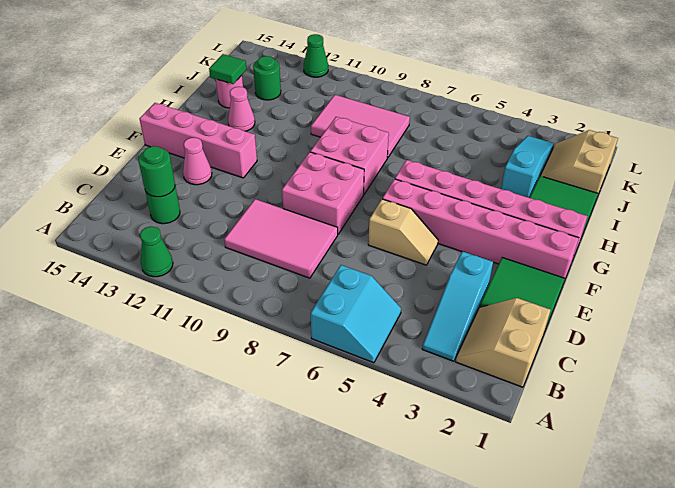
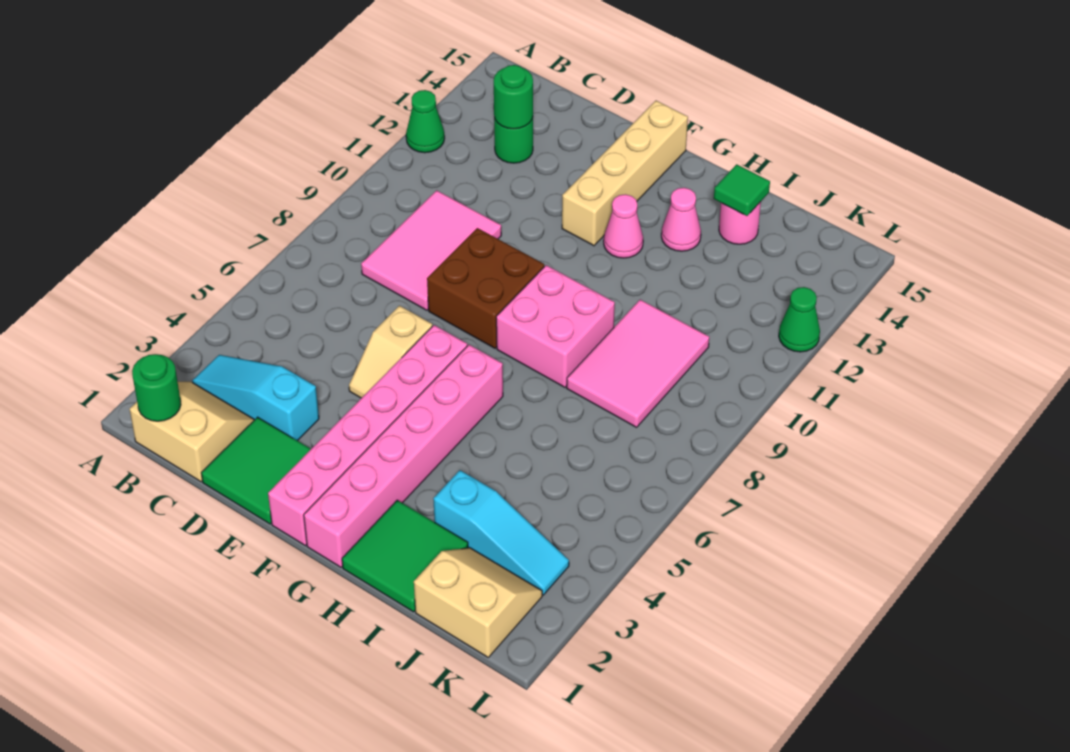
cyan 2x2 slope [311,265,401,363] -> none
pink 2x2 brick [282,152,364,234] -> brown 2x2 brick [427,228,544,348]
pink 1x1 cone [183,138,212,185] -> pink 1x1 cone moved to [604,194,643,258]
pink 1x4 brick [140,103,257,178] -> tan 1x4 brick [562,101,688,246]
green 1x1 round brick [253,56,281,100] -> green 1x1 round brick moved to [132,354,181,421]

